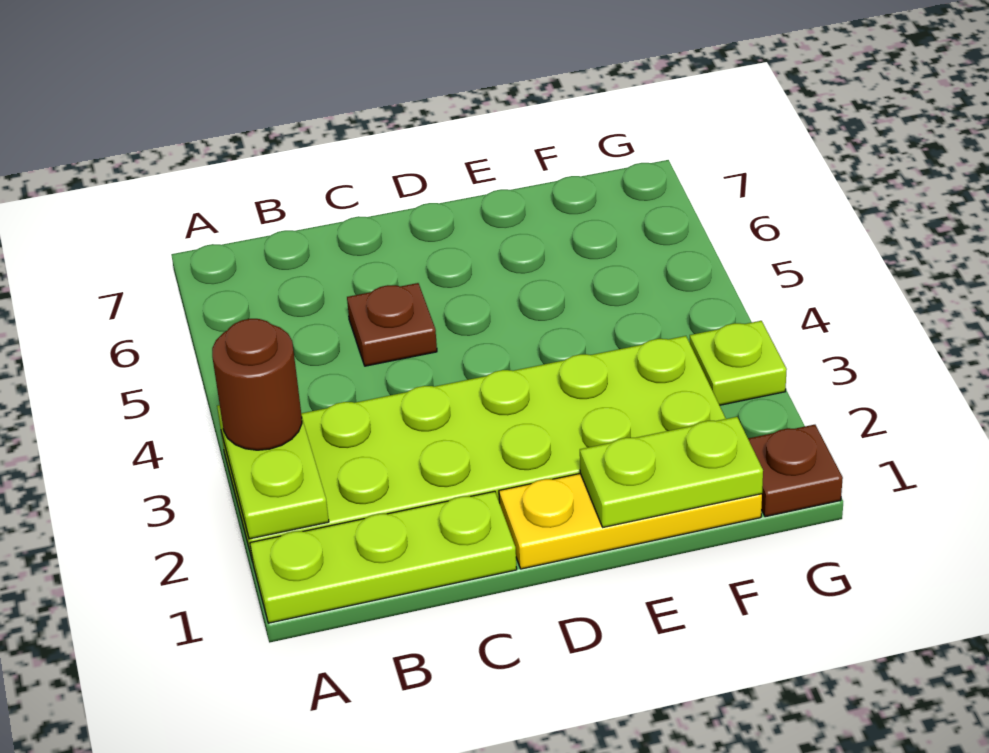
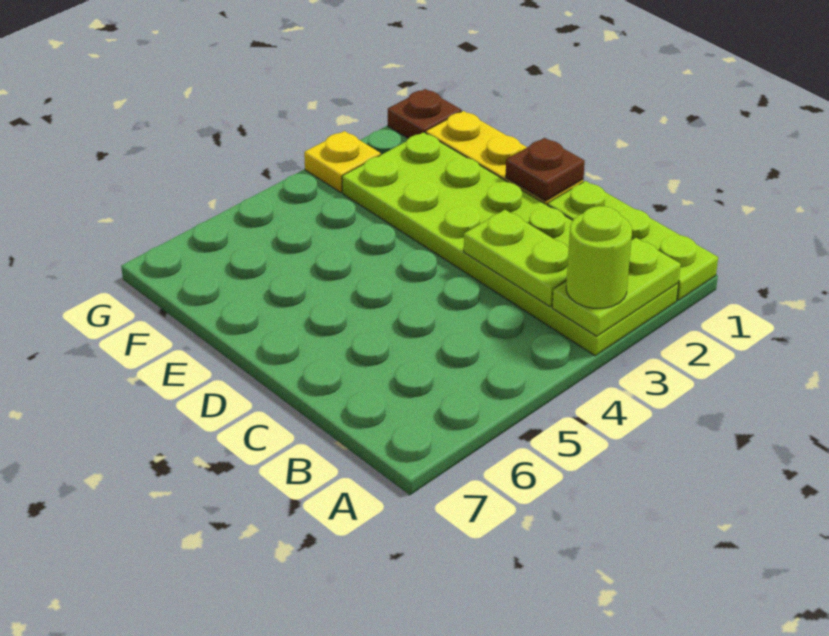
brown 1x1 round brick [212,319,302,450] -> lime 1x1 round brick [566,206,632,308]
brown 1x1 plate [347,283,437,366] -> brown 1x1 plate moved to [506,138,585,201]
lime 1x2 plate [580,417,763,527] -> lime 1x2 plate moved to [464,210,569,307]
lime 1x1 plate [690,321,787,405] -> yellow 1x1 plate [304,131,381,192]

